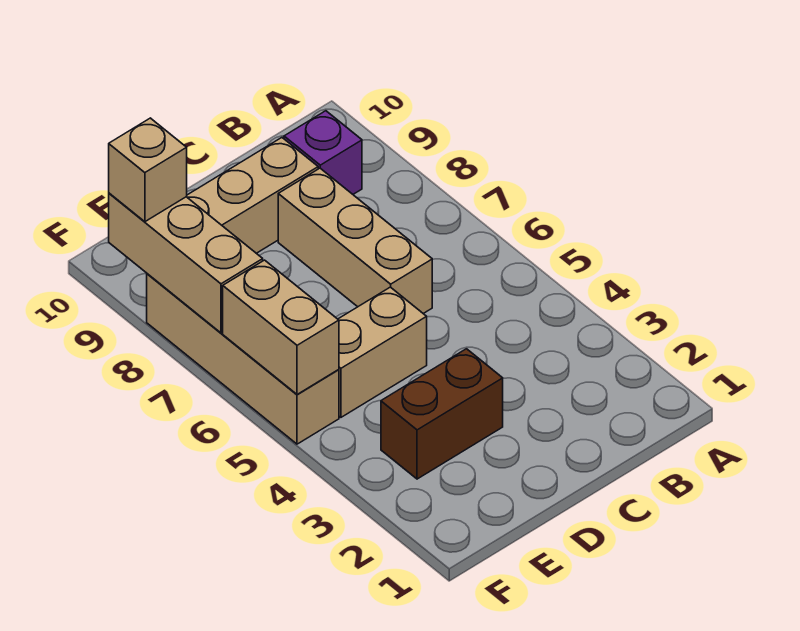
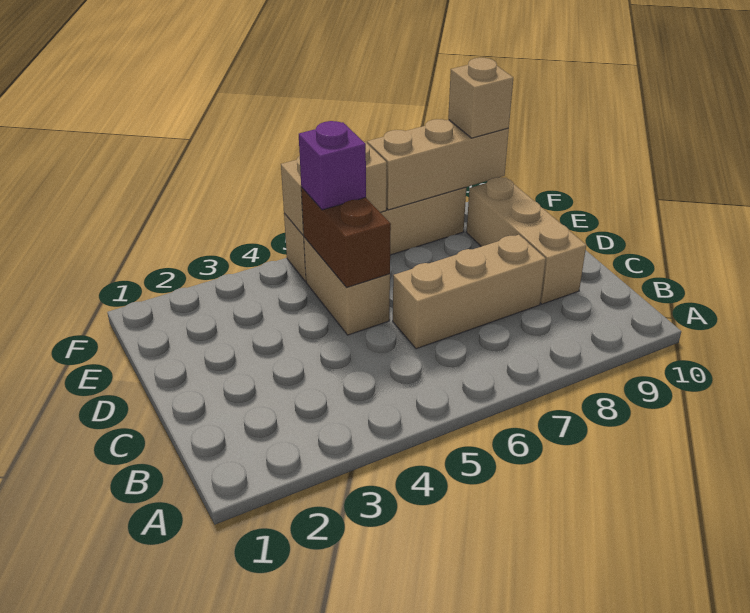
purple 1x1 brick [284,111,362,194] -> purple 1x1 brick moved to [299,121,366,210]
brown 1x2 brick [381,349,503,479] -> brown 1x2 brick moved to [301,187,391,288]

